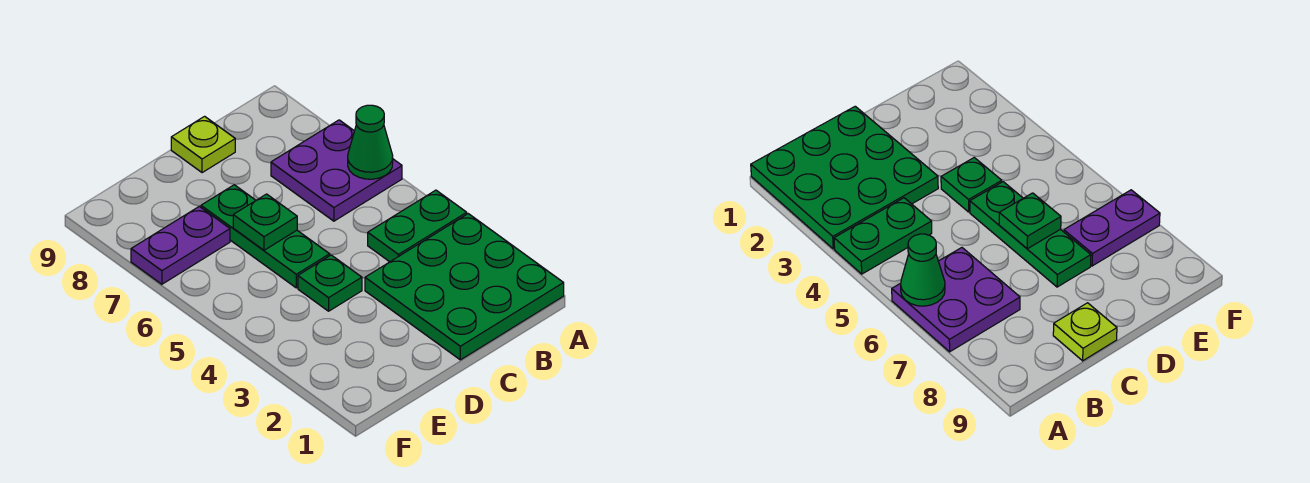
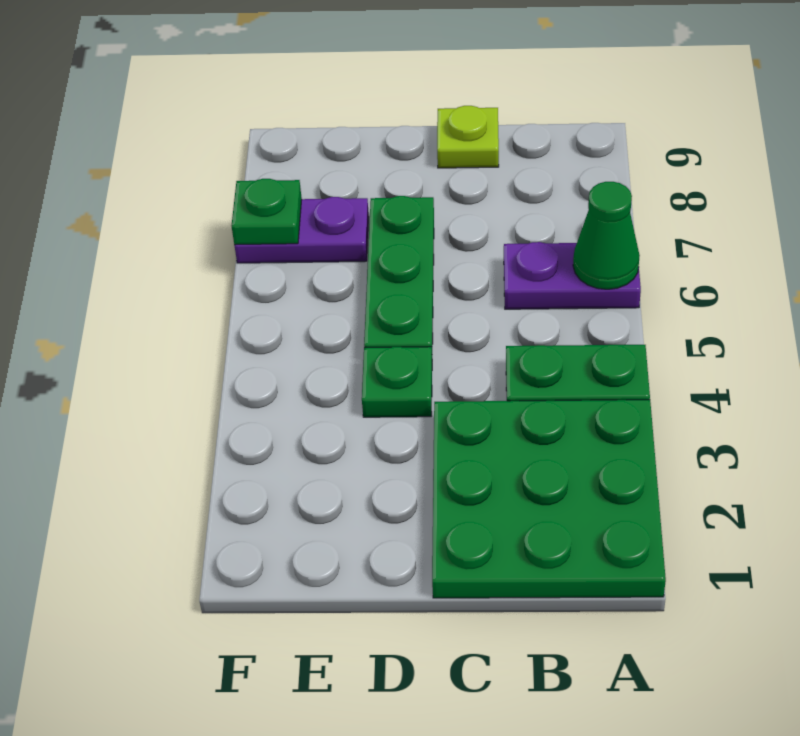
purple 2x2 plate [271,120,402,221] -> purple 1x2 plate [504,242,641,309]
green 1x1 plate [233,194,297,250] -> green 1x1 plate moved to [231,179,302,245]

